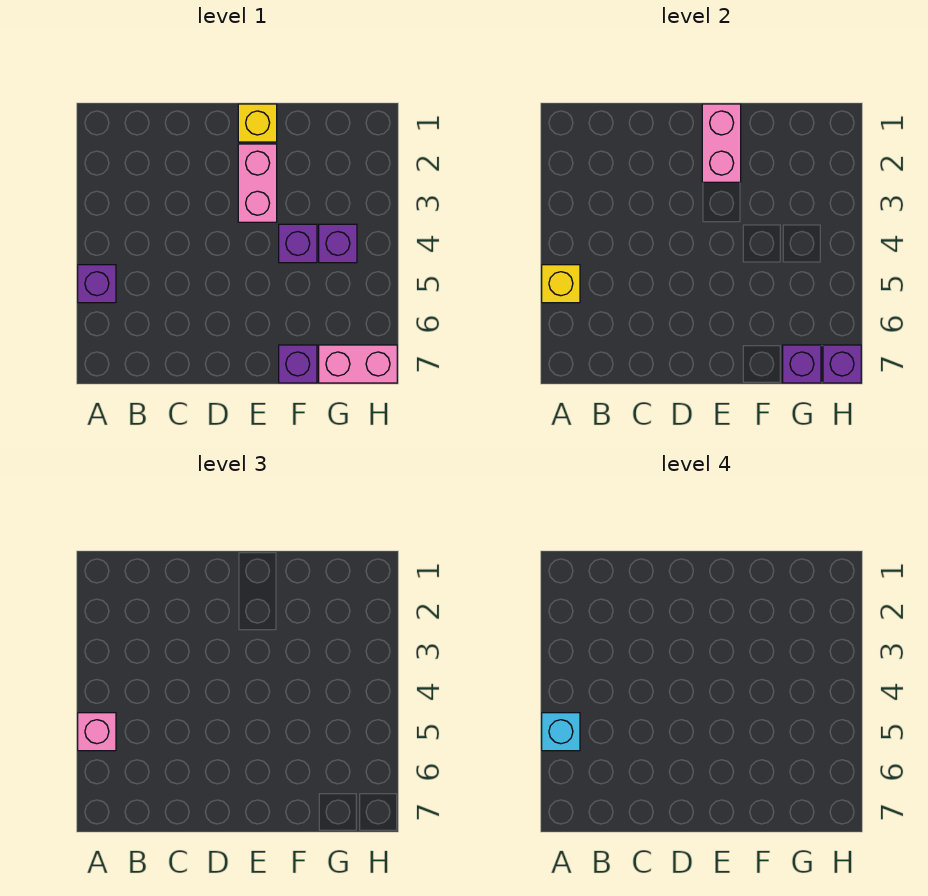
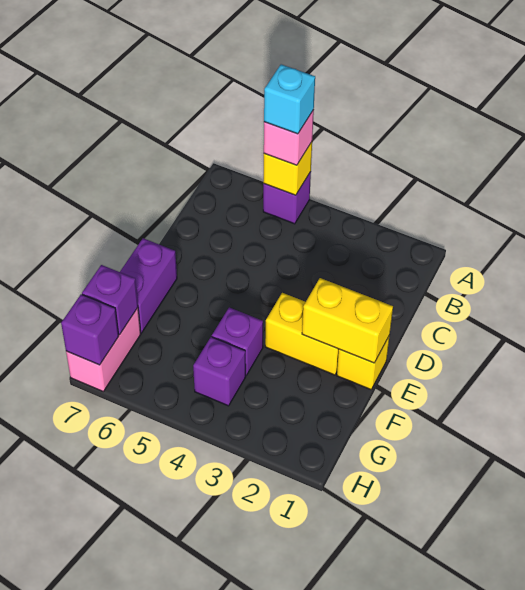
pink 1x2 brick [702,104,741,182] -> yellow 1x2 brick [302,278,393,363]
pink 1x2 brick [238,144,277,222] -> yellow 1x2 brick [265,293,339,375]
purple 1x1 brick [279,345,317,383] -> purple 1x2 brick [120,238,177,333]

